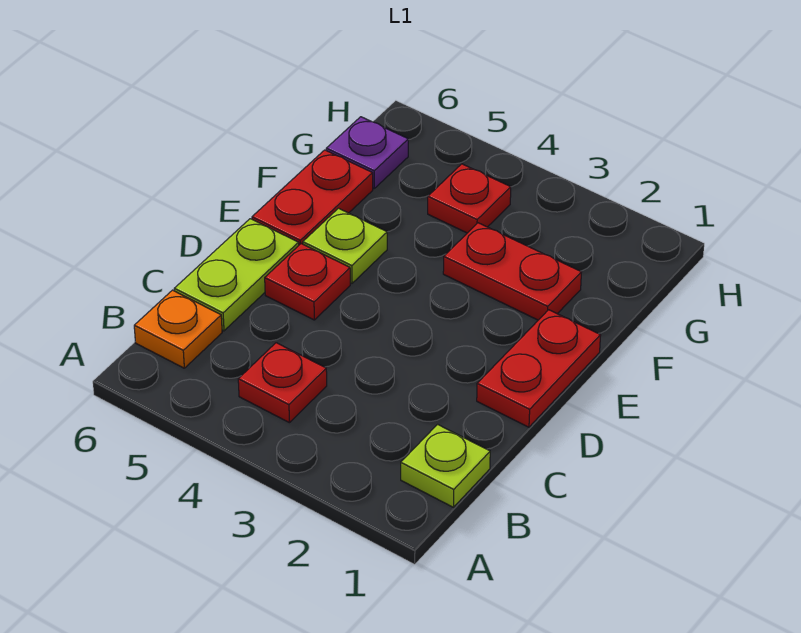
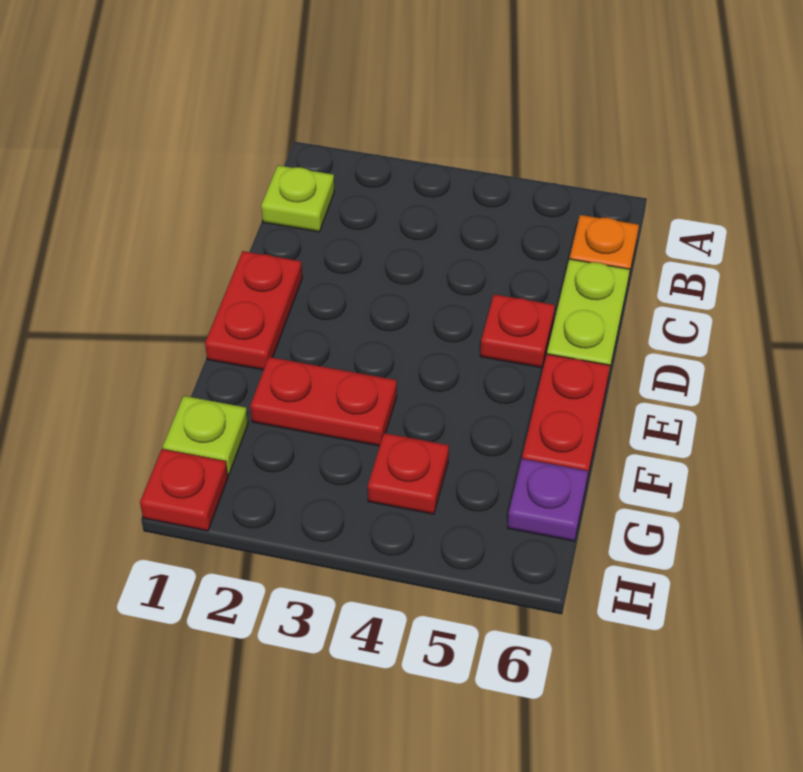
red 1x1 plate [238,343,327,423] -> red 1x1 plate moved to [140,449,228,531]
lime 1x1 plate [303,208,387,283] -> lime 1x1 plate moved to [163,396,248,475]

